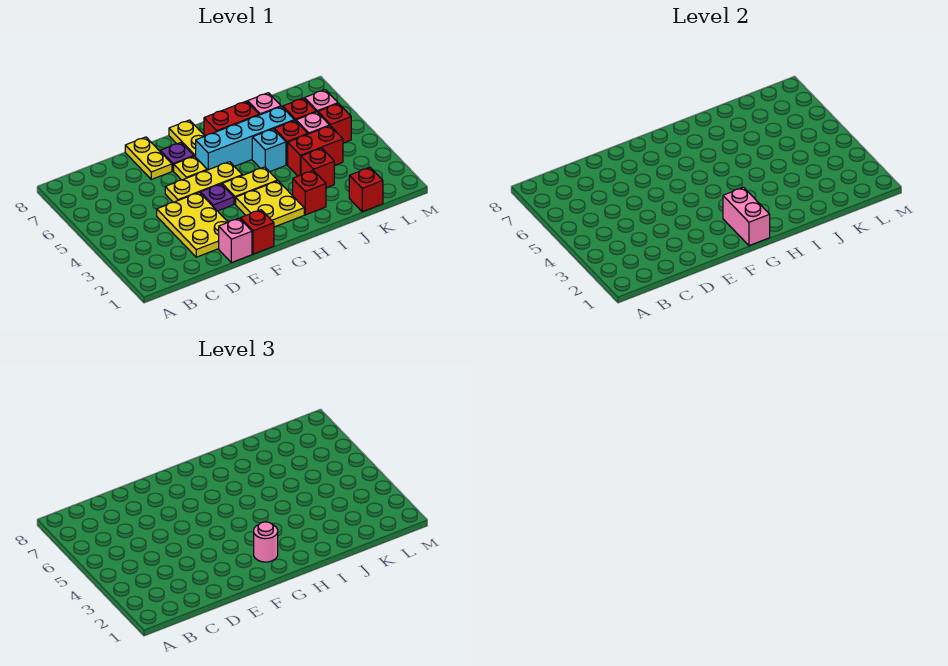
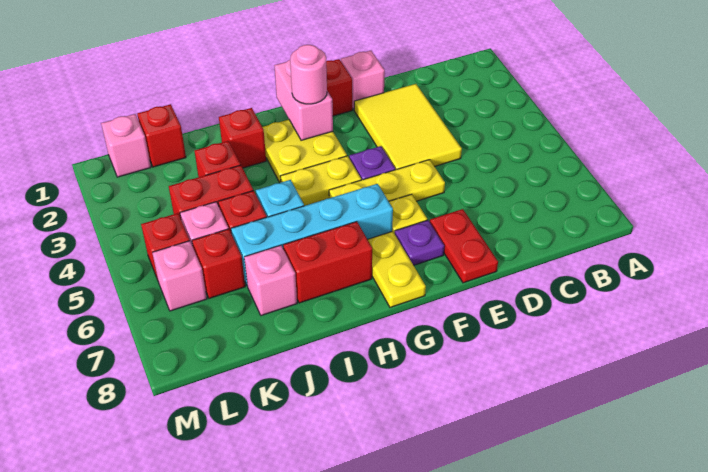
yellow 2x3 plate [157,192,228,257] -> yellow 2x3 tile [354,84,462,170]
yellow 1x2 plate [125,137,172,179] -> red 1x2 plate [430,209,498,283]
none -> pink 1x1 brick [101,114,151,177]

